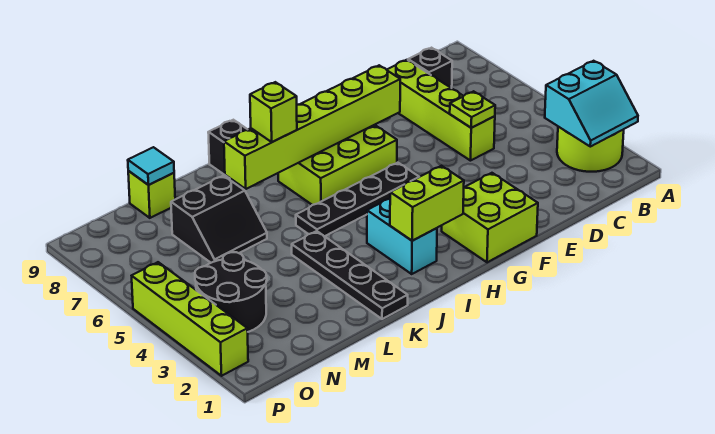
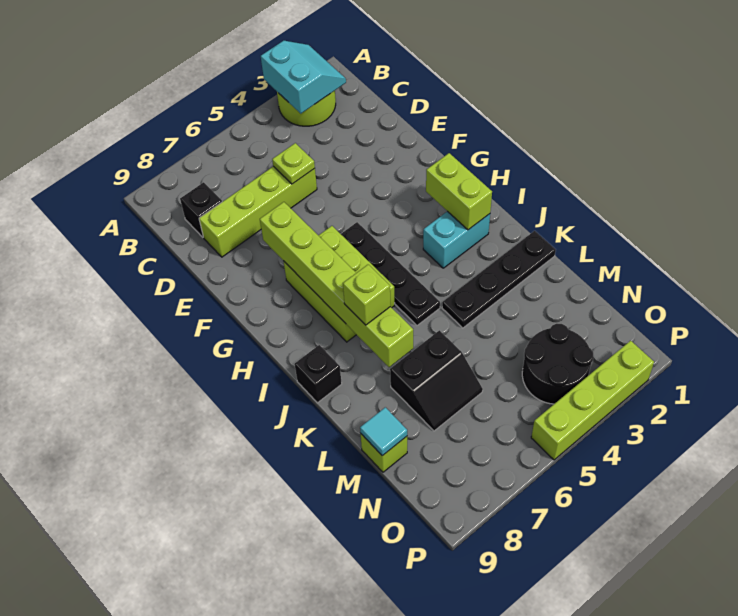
lime 2x2 brick [442,173,538,262] -> none
black 2x2 slope [171,176,267,263] -> black 2x2 slope turned to [390,330,483,431]

